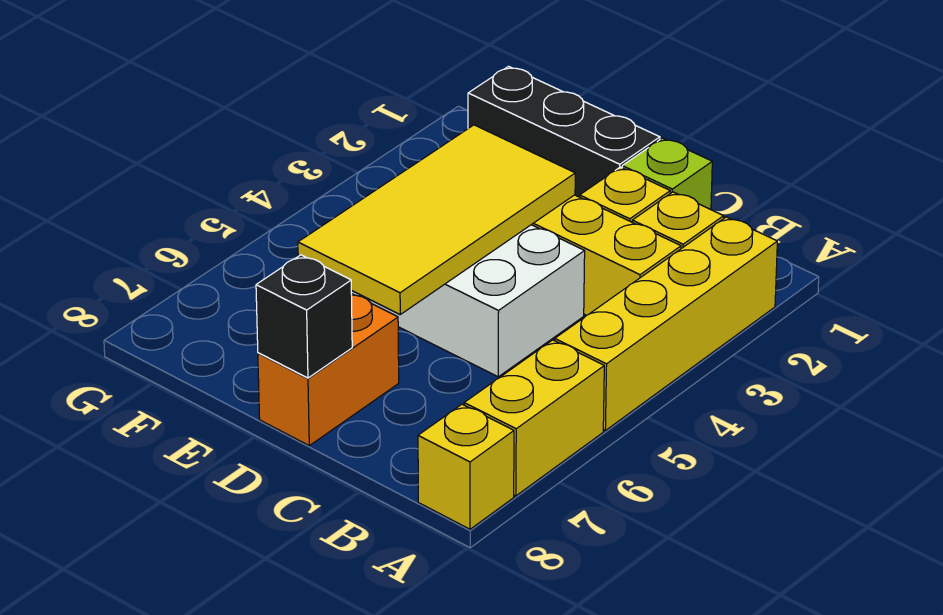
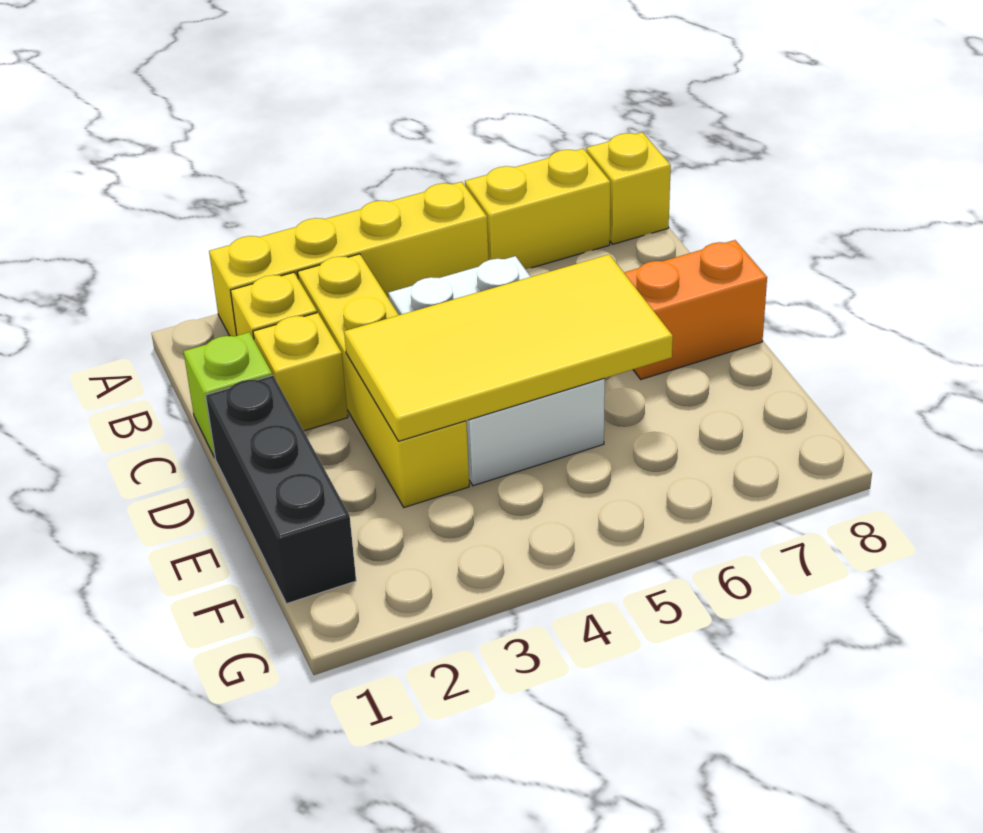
black 1x1 brick [256,255,352,378] -> none

